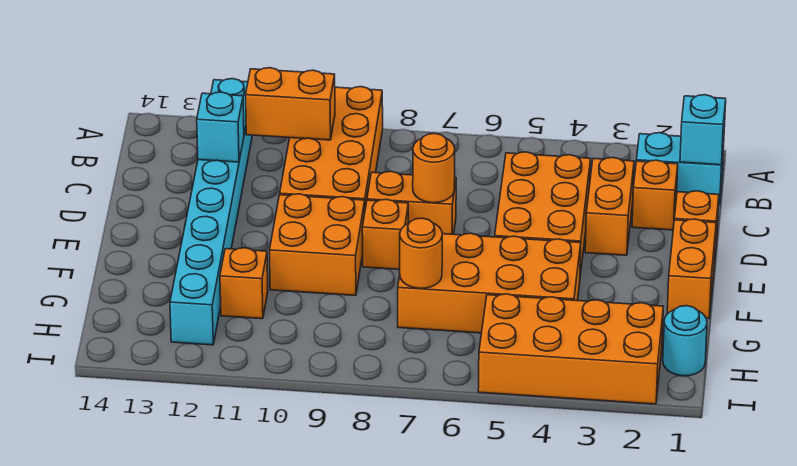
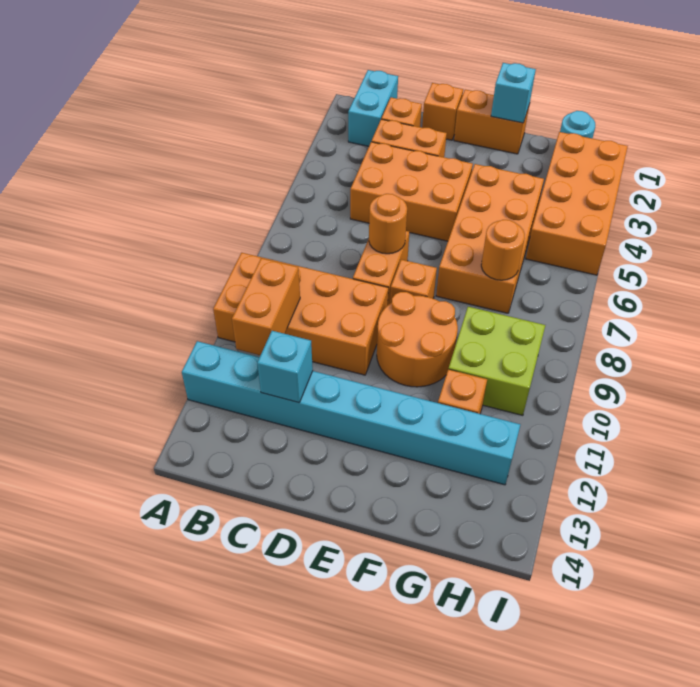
cyan 1x1 brick [680,95,726,165] -> cyan 1x1 brick moved to [491,63,536,123]
orange 2x2 brick [269,194,365,296] -> orange 2x2 round brick [377,292,458,387]
none -> lime 2x2 brick [449,307,545,415]

